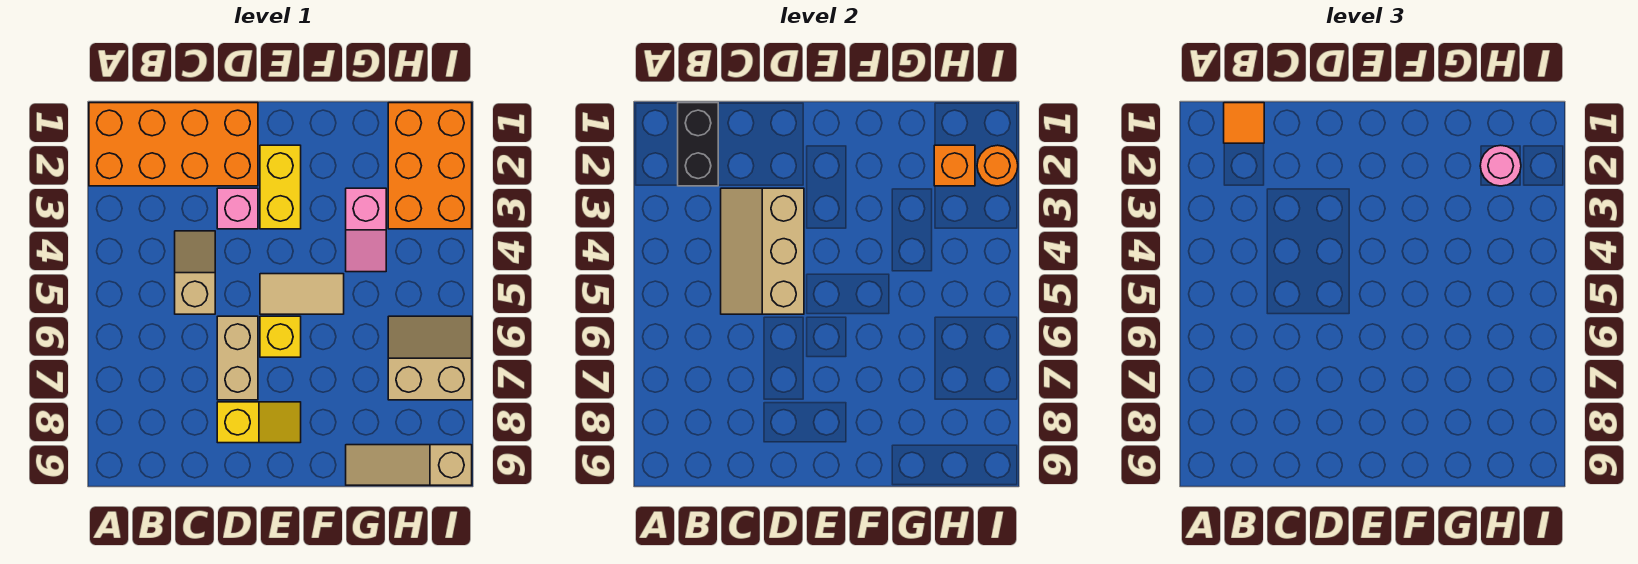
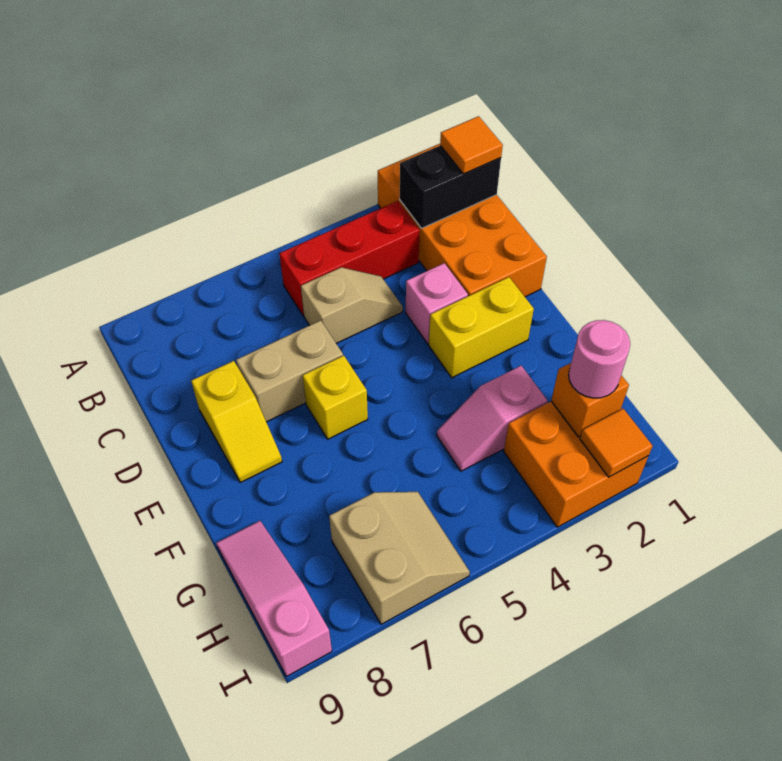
none -> red 1x3 brick [279,201,420,316]
tan 2x3 slope [721,188,804,314] -> none
tan 1x2 tile [260,274,344,314] -> none
tan 1x3 slope [346,445,472,485] -> pink 1x3 slope [216,521,332,677]
orange 2x3 brick [388,103,472,229] -> orange 2x2 brick [504,401,648,527]
orange 1x1 round brick [977,145,1018,186] -> orange 1x1 tile [580,409,653,477]

